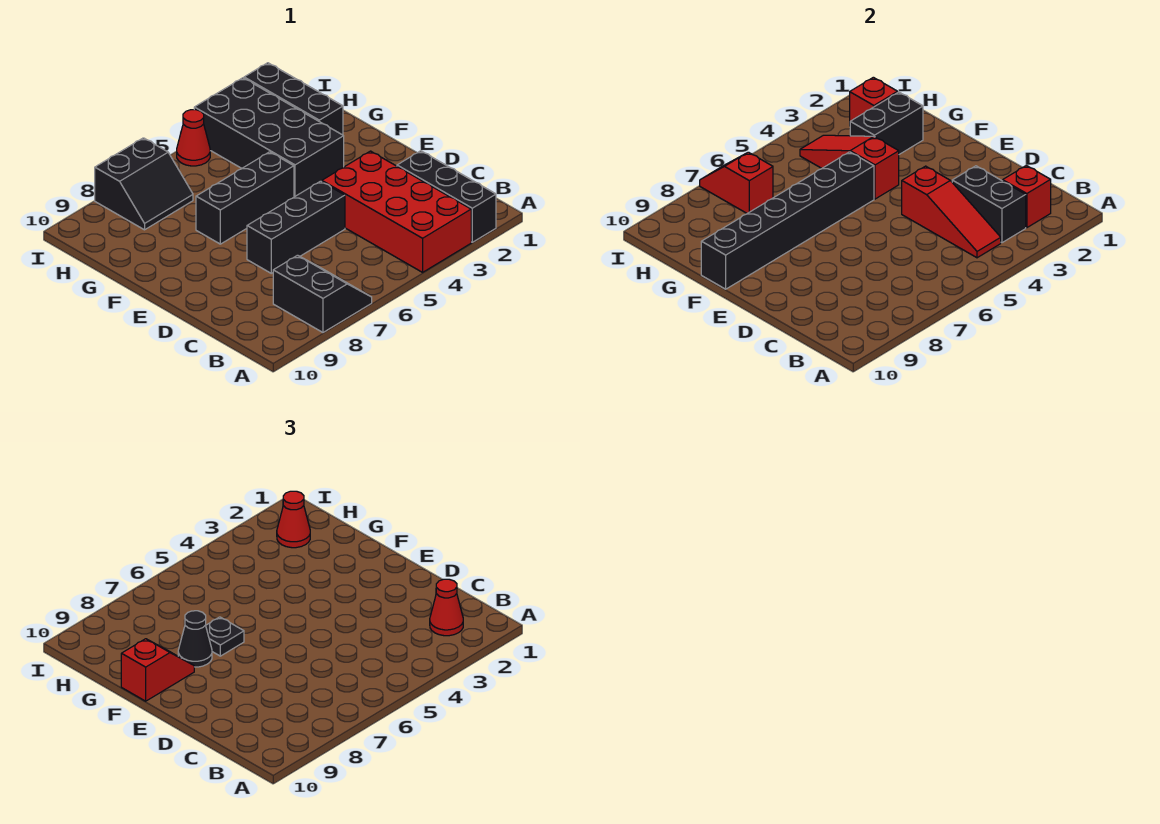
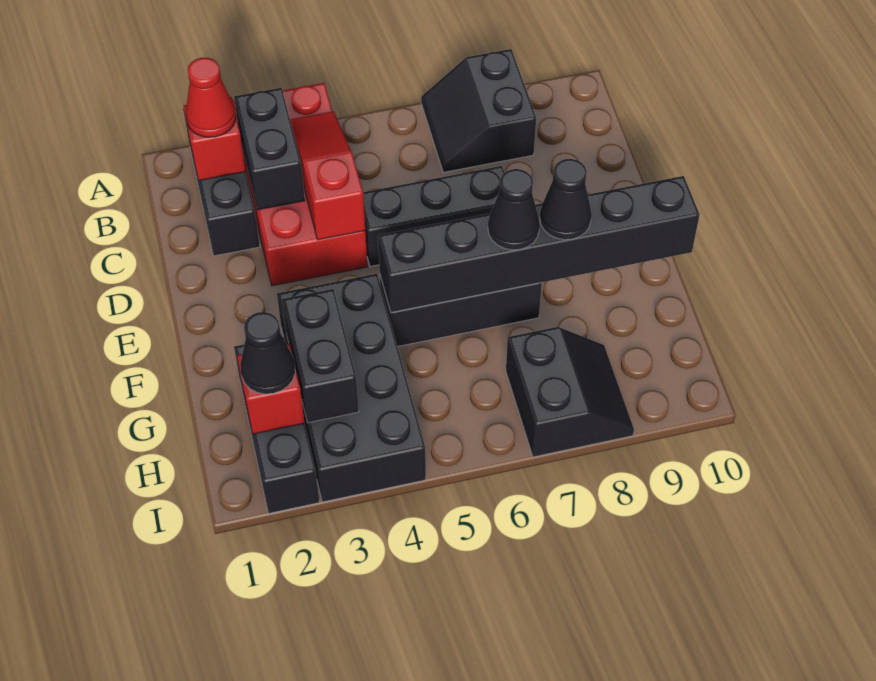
red 1x3 slope [800,135,899,199] -> none
black 1x1 plate [206,617,244,656] -> black 1x1 cone [488,169,540,250]
red 1x2 slope [121,639,194,701] -> none
black 1x2 brick [850,92,923,154] -> black 1x2 brick turned to [282,289,359,423]
red 1x1 cone [277,491,310,548] -> black 1x1 cone [240,312,295,394]
black 2x2 slope [95,138,193,230] -> black 2x2 slope turned to [506,327,634,457]
red 1x2 slope [700,152,773,213] -> none
red 1x1 cone [177,110,210,166] -> none

